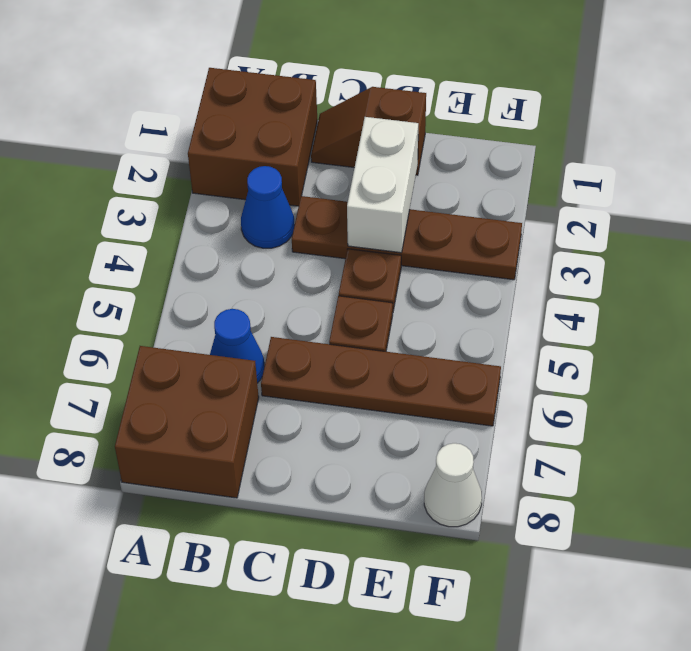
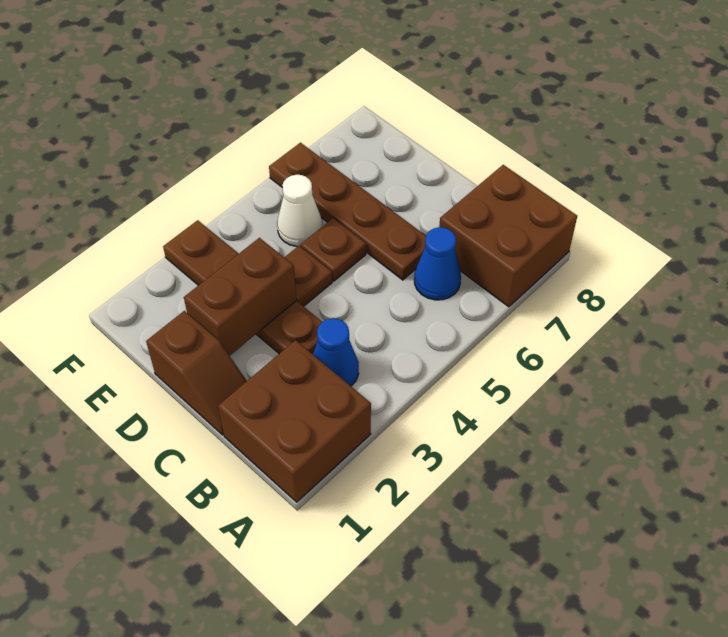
white 1x2 brick [347,117,418,253] -> brown 1x2 brick [184,238,296,356]
white 1x1 cone [424,443,482,527] -> white 1x1 cone moved to [277,175,322,247]

